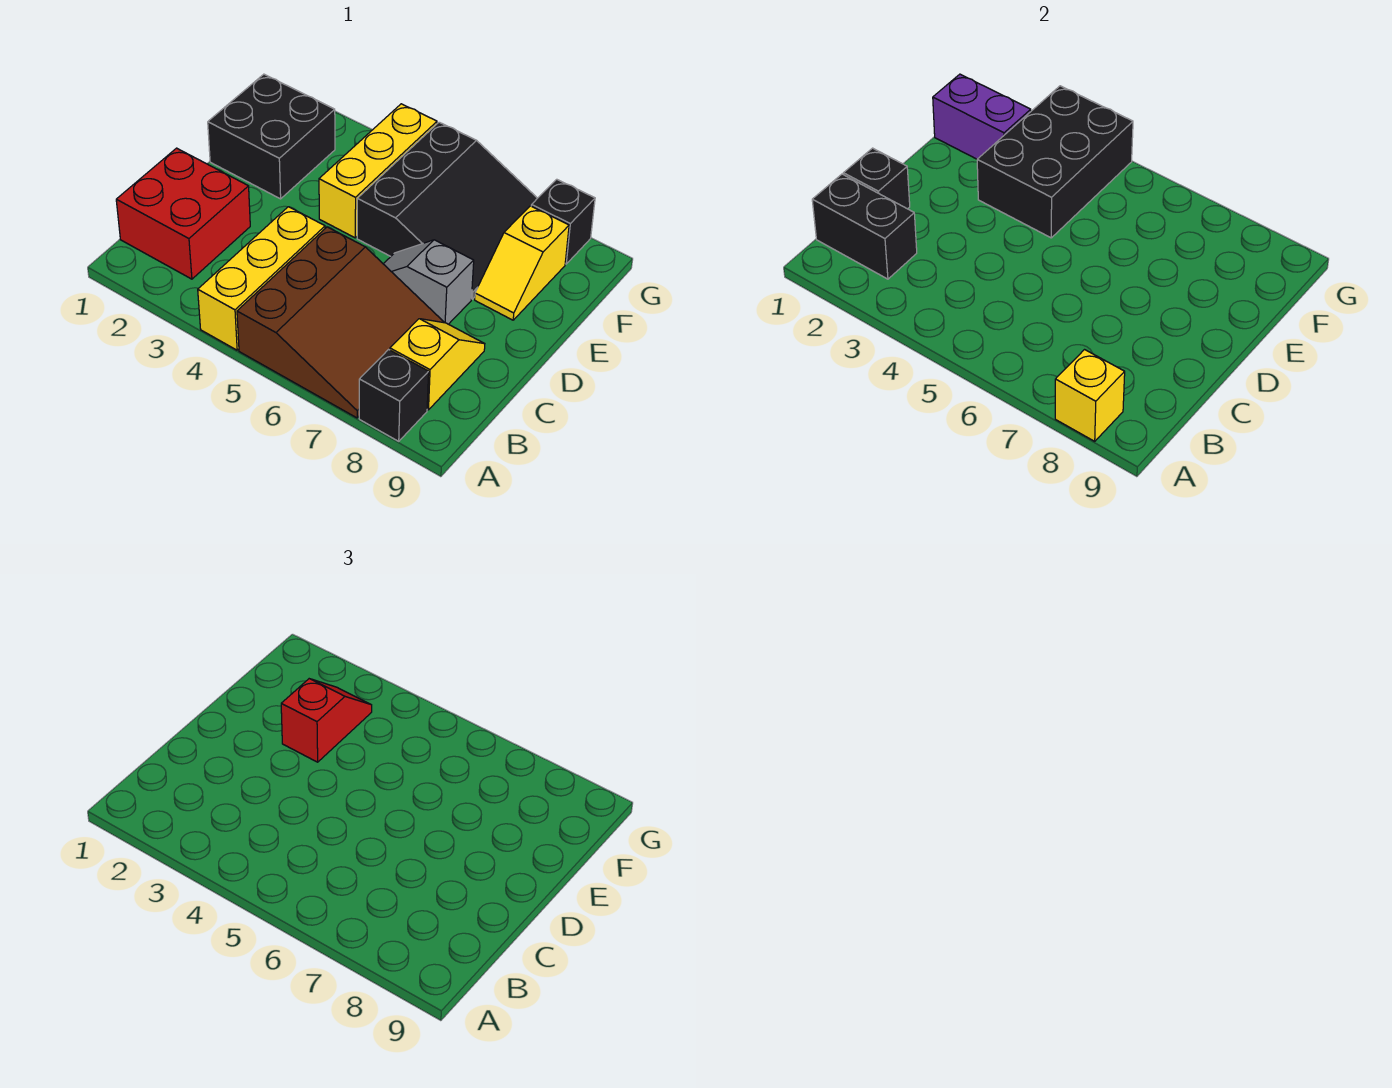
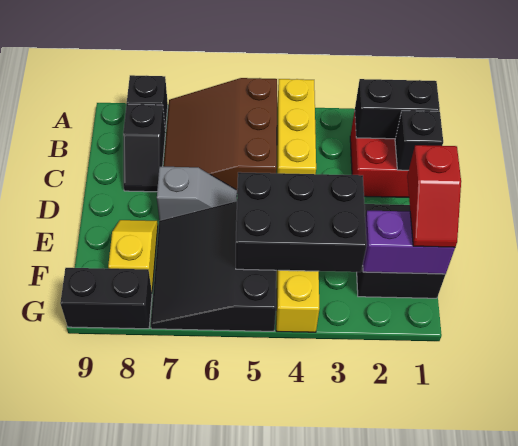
yellow 1x1 brick [1055,350,1125,441] -> none
yellow 1x2 slope [390,319,485,410] -> black 1x2 slope [123,104,165,192]
black 2x3 brick [977,86,1133,238] -> black 2x3 brick turned to [236,172,367,272]
red 1x2 slope [281,679,372,762] -> red 1x2 slope moved to [407,145,461,247]
black 1x1 brick [531,179,595,264] -> black 1x2 brick [60,268,152,329]

